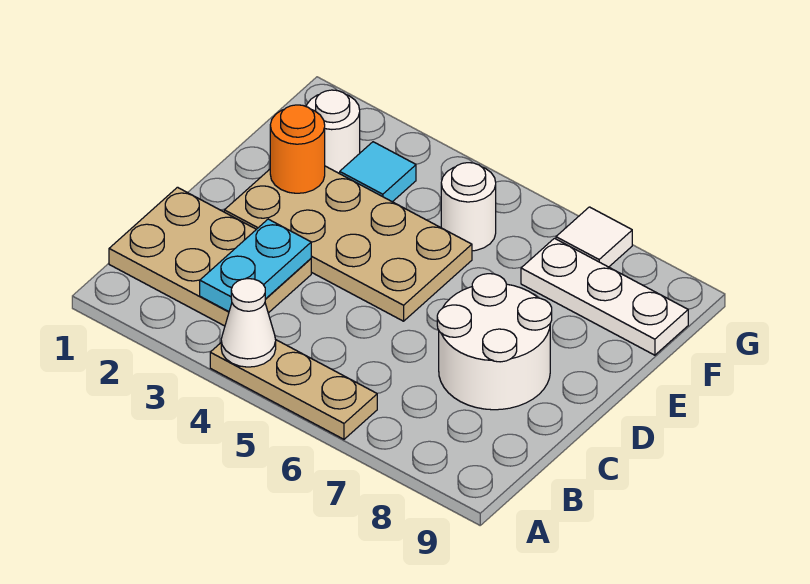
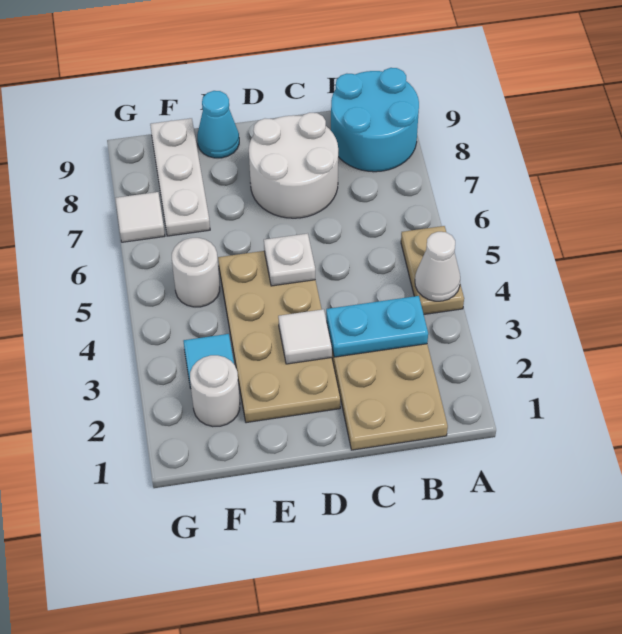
tan 1x3 plate [210,340,377,439] -> tan 1x2 plate [401,226,464,314]
none -> cyan 2x2 round brick [331,68,419,172]
none -> white 1x1 tile [278,309,332,364]
none -> white 1x1 plate [264,233,315,286]
orange 1x1 round brick [270,105,325,193] -> none
none -> cyan 1x1 cone [197,91,239,158]

